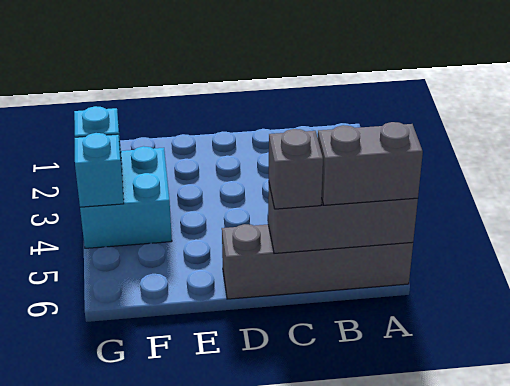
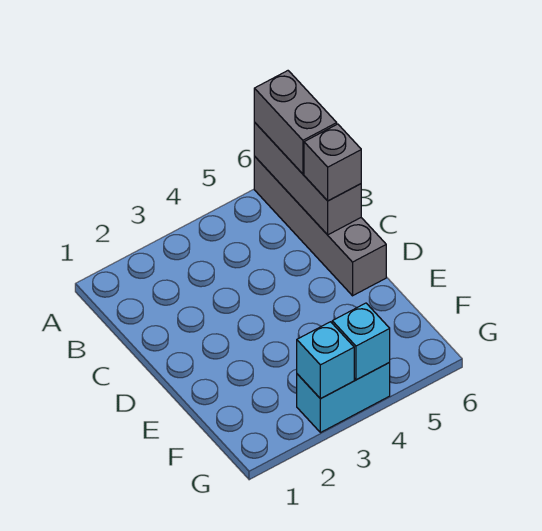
cyan 2x2 brick [80,146,172,248] -> cyan 1x2 brick [297,363,390,433]

